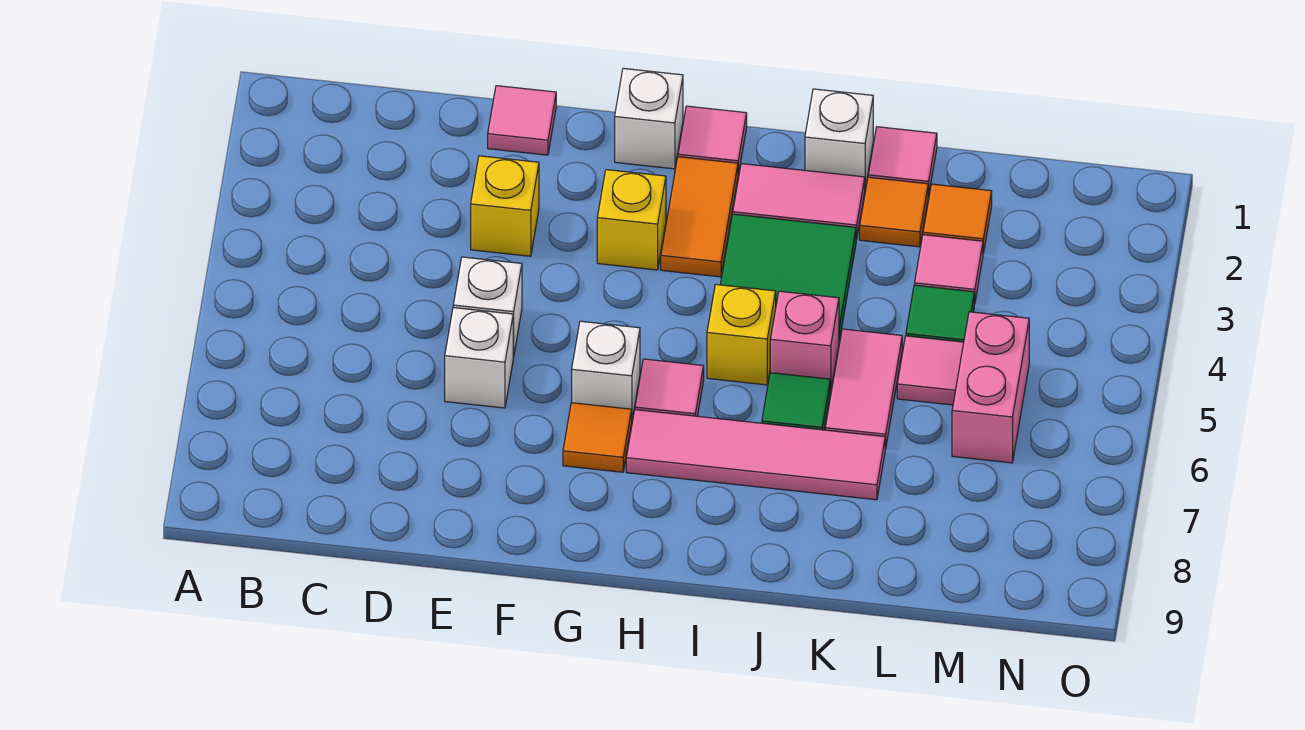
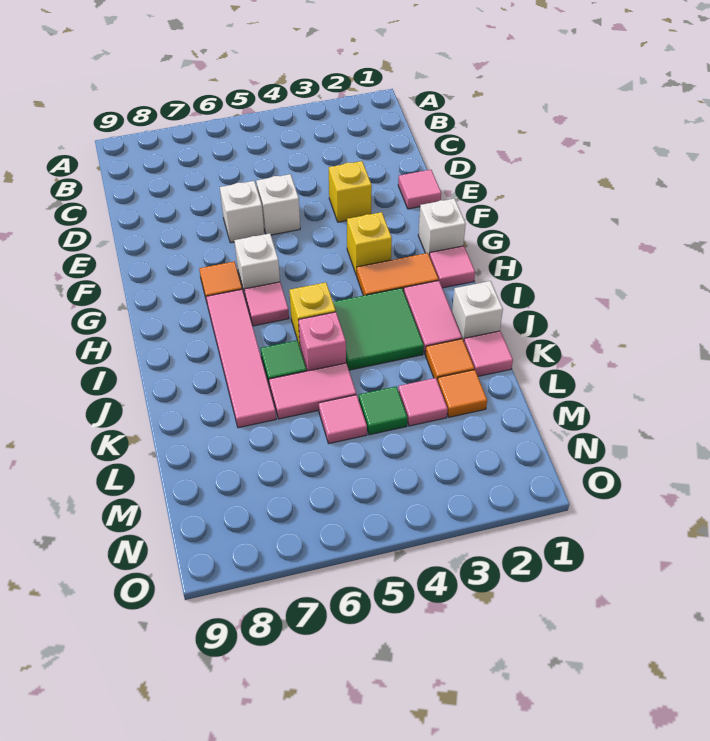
pink 1x2 brick [952,312,1029,463] -> none

